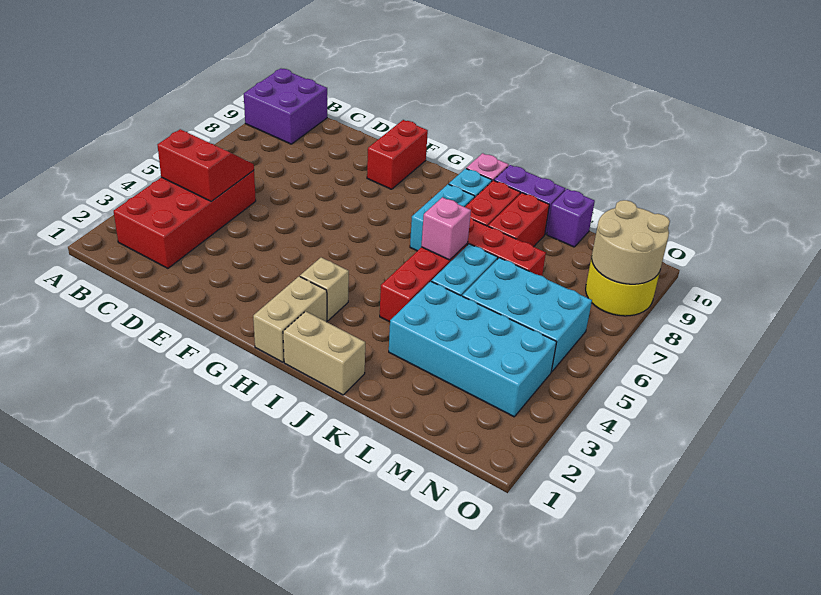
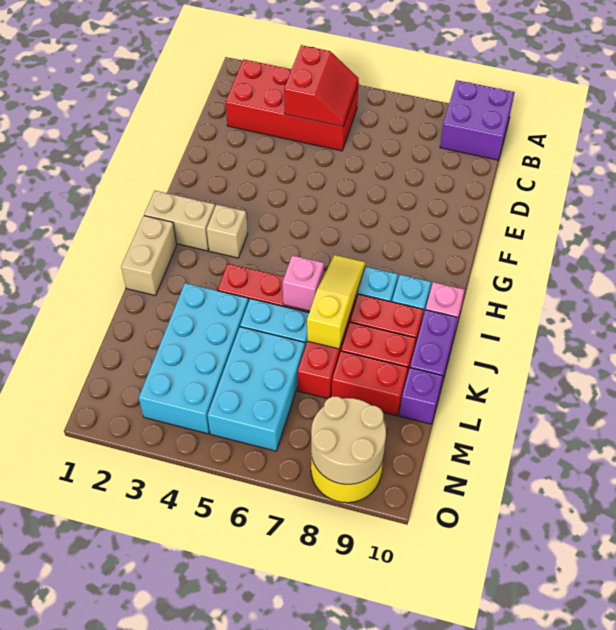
red 1x2 brick [367,120,428,189] -> red 1x2 brick moved to [331,351,408,416]
none -> yellow 1x3 slope [307,255,365,349]

